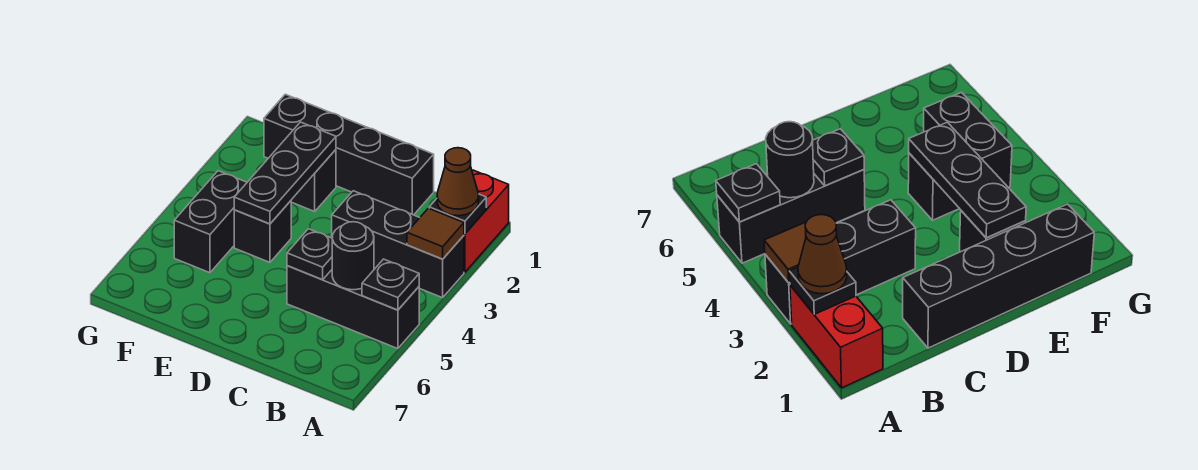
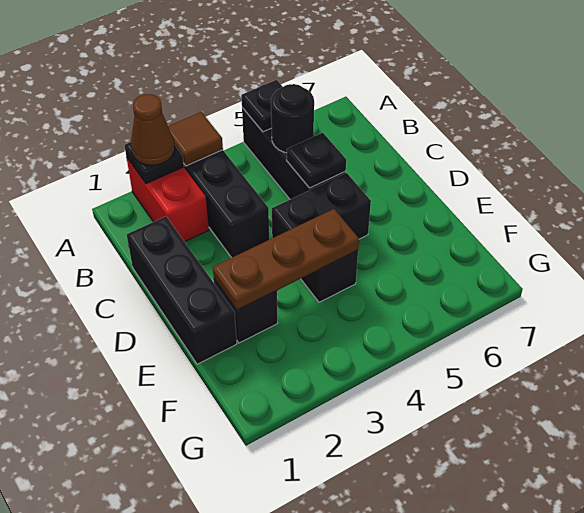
red 1x2 brick [464,170,509,272] -> red 1x2 brick turned to [127,158,209,242]
black 1x4 brick [264,94,434,215] -> black 1x3 brick [127,217,237,364]
black 1x3 plate [234,122,336,224] -> brown 1x3 plate [213,209,359,310]
black 1x2 brick [174,171,247,273] -> black 1x2 brick moved to [272,173,371,239]

